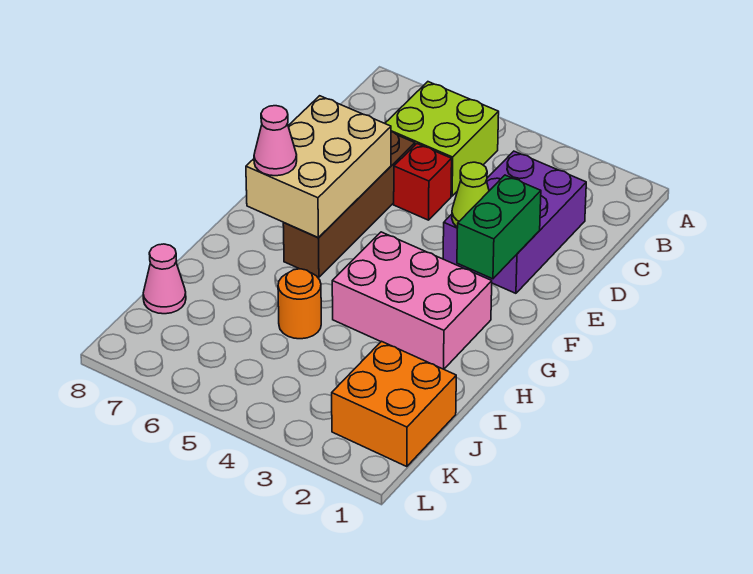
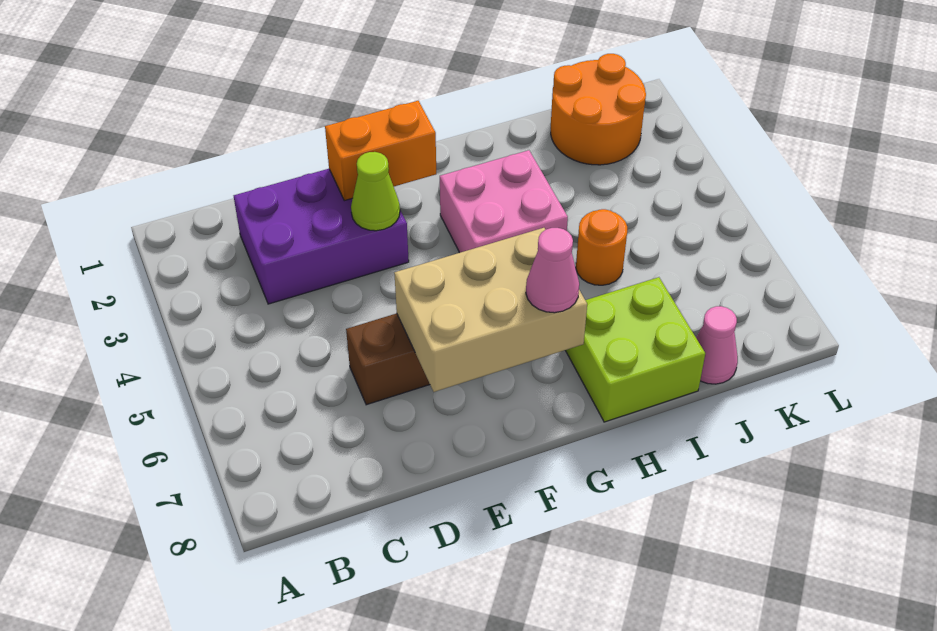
lime 2x2 brick [385,82,499,196] -> lime 2x2 brick moved to [565,277,705,422]
red 1x1 brick [394,144,452,220] -> none
green 1x2 brick [457,175,541,279] -> orange 1x2 brick [325,101,436,201]
pink 2x3 brick [332,232,492,369] -> pink 2x2 brick [440,150,568,253]
orange 2x2 brick [332,341,456,467] -> orange 2x2 round brick [551,54,646,165]

